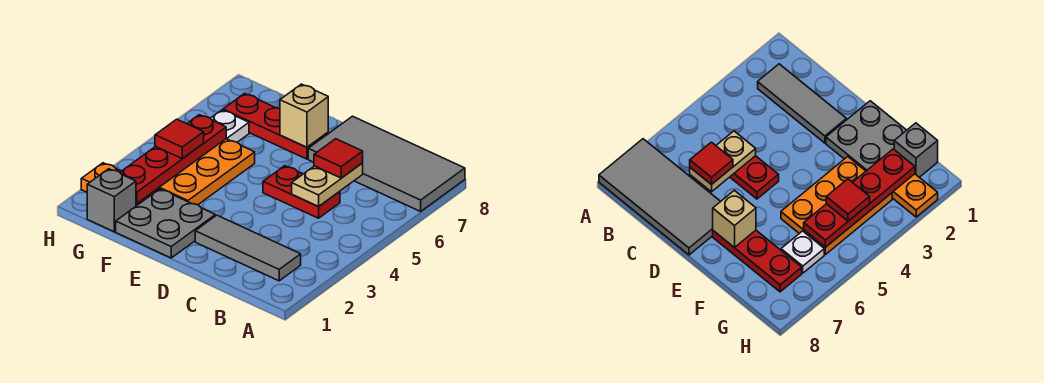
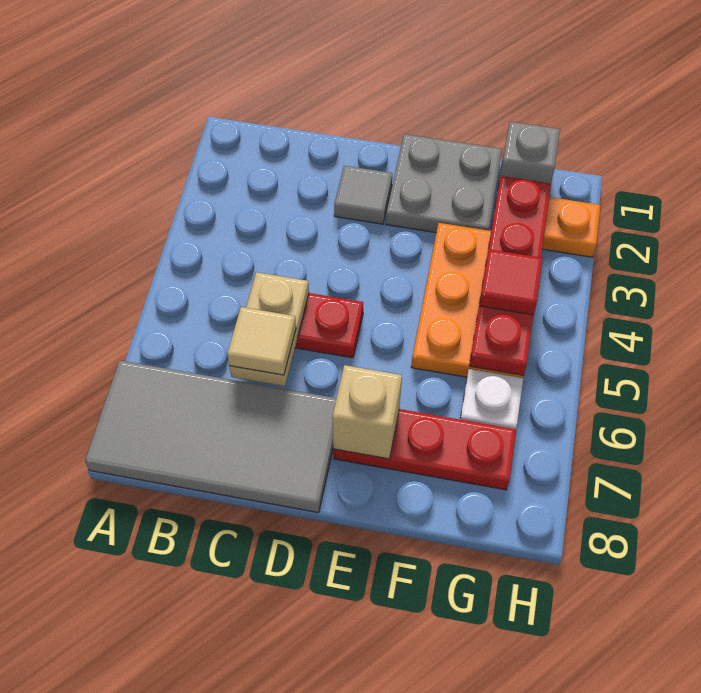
grey 1x3 tile [195,215,301,281] -> grey 1x1 tile [334,166,392,224]
red 1x1 tile [314,139,363,178] -> tan 1x1 tile [227,307,296,375]

